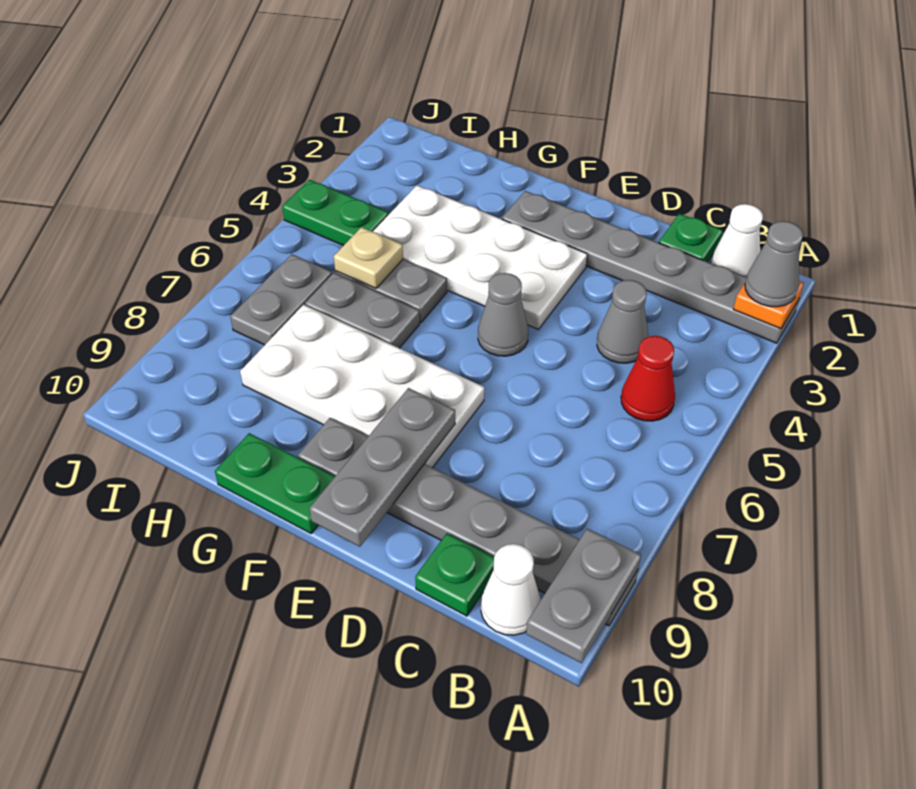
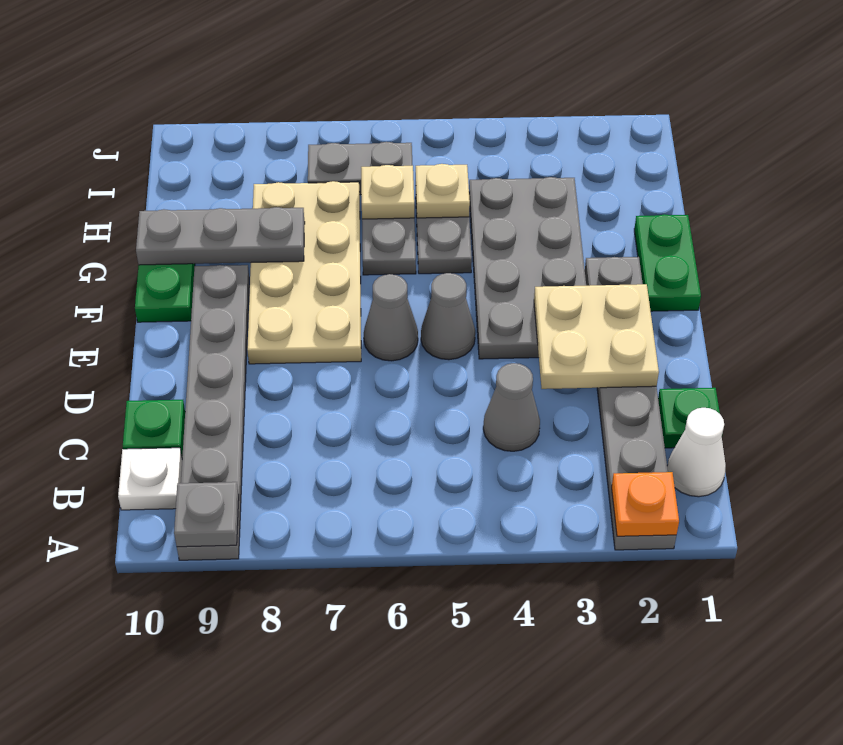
grey 1x1 cone [745,221,803,307] -> grey 1x1 cone moved to [364,274,418,361]
grey 1x2 plate [526,529,641,663] -> grey 1x1 plate [174,482,239,547]
red 1x1 cone [621,336,675,421] -> none
white 1x1 cone [481,544,541,635] -> white 1x1 plate [118,448,182,510]
none -> tan 2x2 plate [534,284,659,389]
white 2x4 plate [373,185,587,330] -> grey 2x4 plate [469,177,586,359]
white 2x4 plate [240,305,484,468] -> tan 2x4 plate [247,181,361,364]
grey 1x3 plate [309,388,455,547] -> grey 1x3 plate moved to [136,207,305,265]
none -> tan 1x1 plate [361,165,414,219]
green 1x2 plate [282,180,388,246] -> green 1x2 plate moved to [634,214,701,311]

